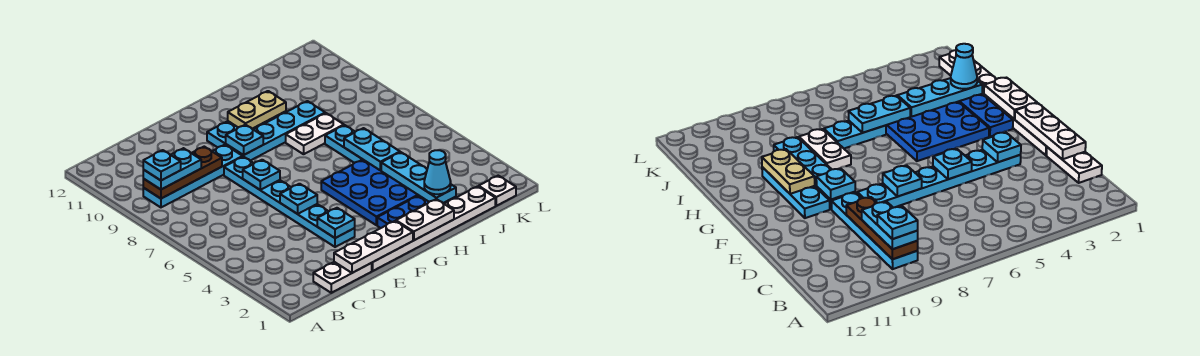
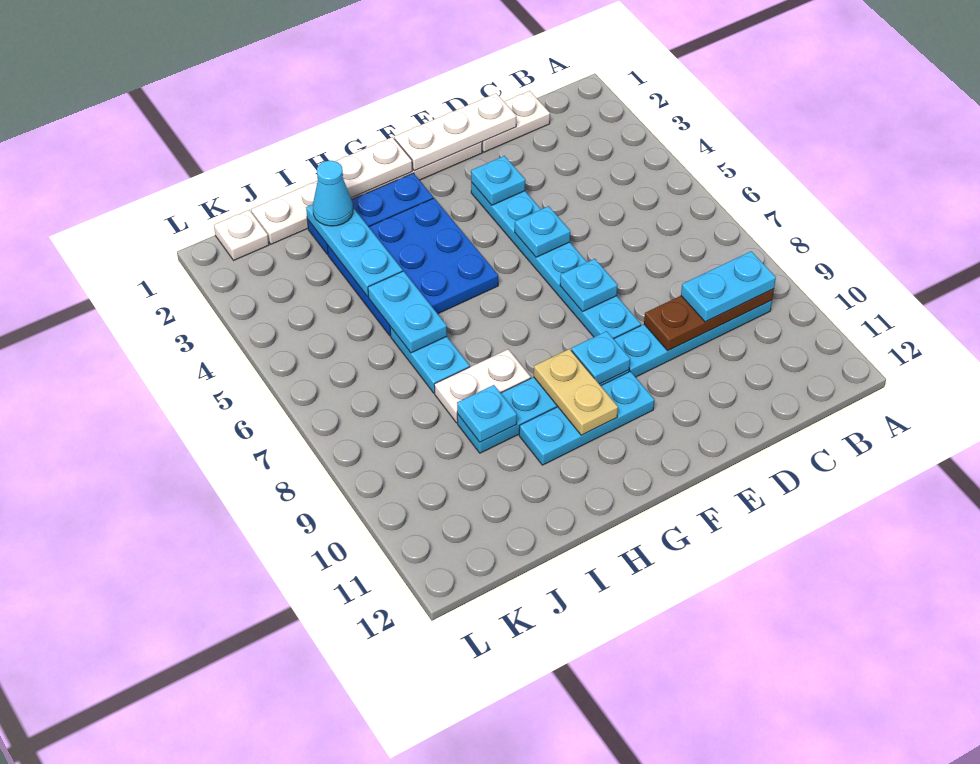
cyan 1x1 plate [143,150,181,180] -> cyan 1x1 plate moved to [457,385,517,442]
tan 1x2 plate [228,91,286,129] -> tan 1x2 plate turned to [534,349,618,435]

